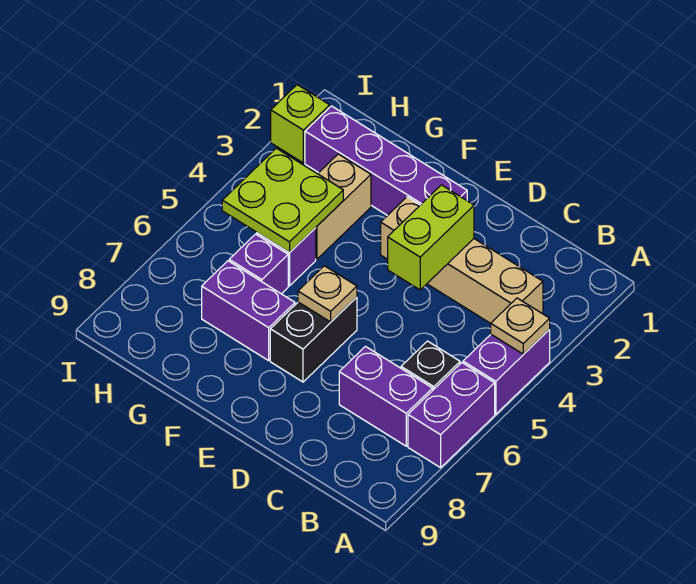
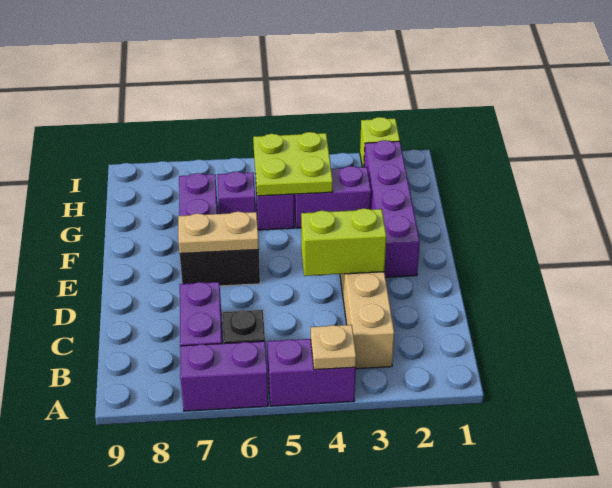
tan 1x1 plate [298,266,357,322] -> tan 1x2 plate [178,211,259,254]
tan 1x2 brick [316,154,371,259] -> purple 1x2 brick [294,166,371,228]

